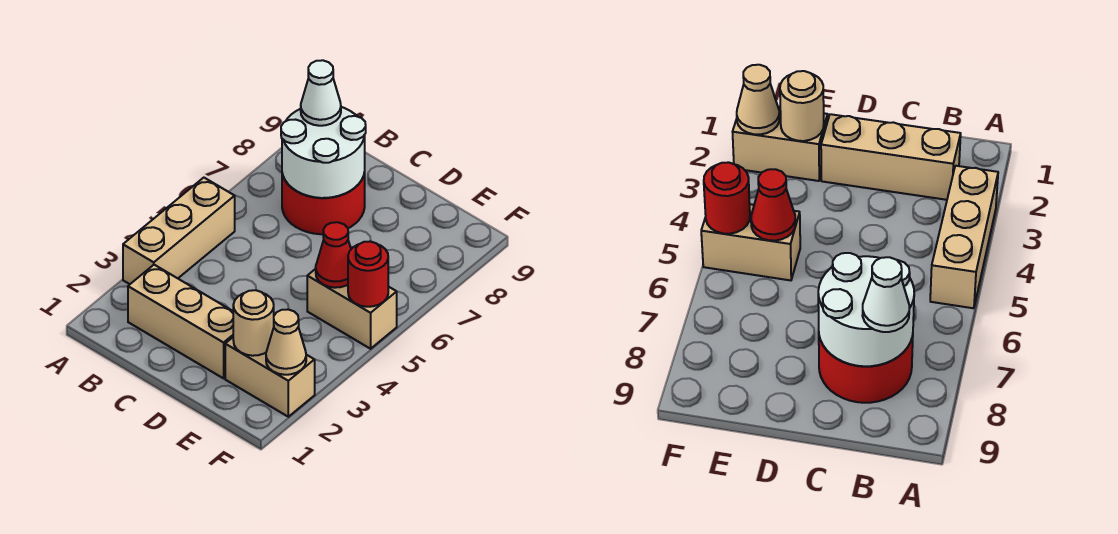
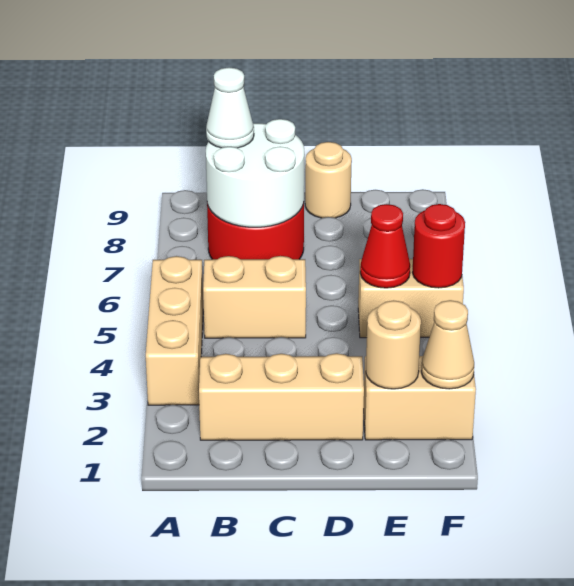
none -> tan 1x2 brick [203,256,306,338]
none -> tan 1x1 round brick [305,142,352,218]

